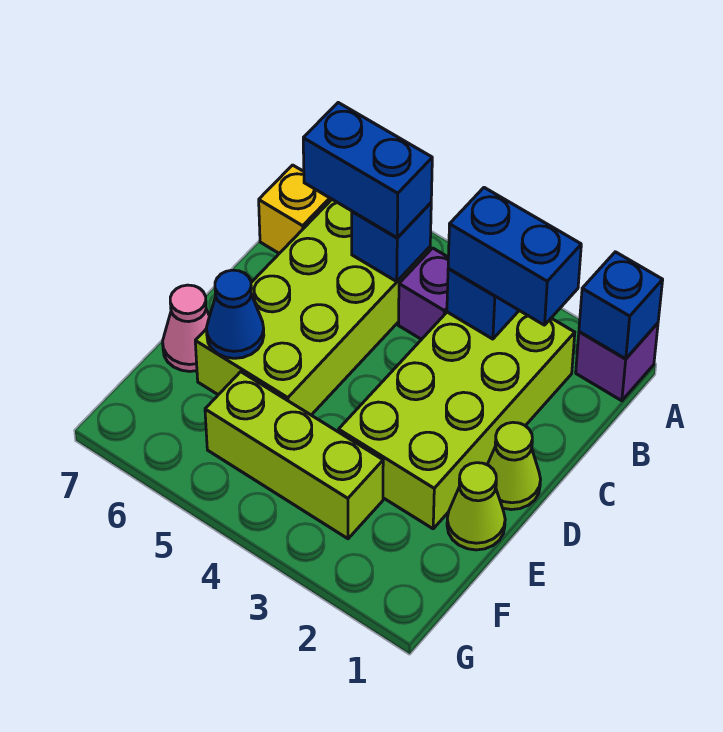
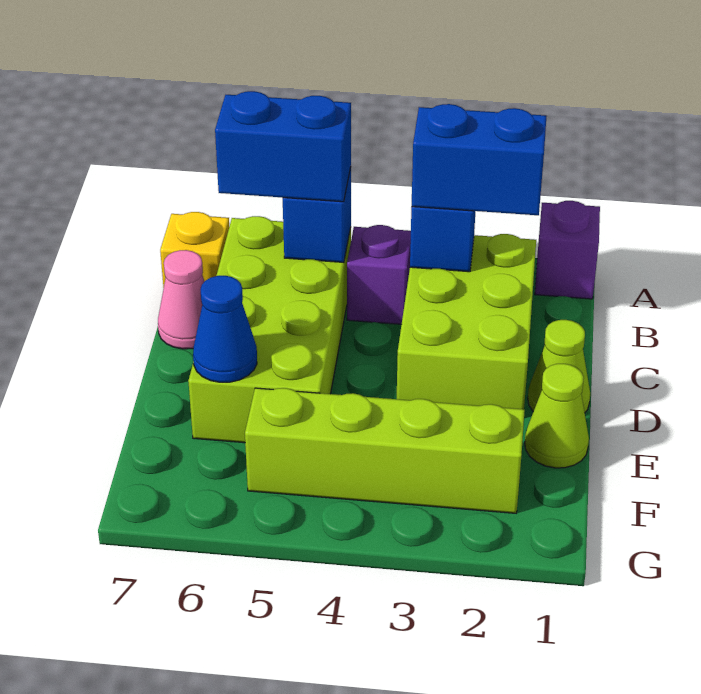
blue 1x1 brick [579,252,663,359] -> none
lime 2x4 brick [339,311,575,529] -> lime 2x3 brick [397,234,536,409]
pink 1x1 cone [163,285,210,371] -> pink 1x1 cone moved to [158,250,205,349]
lime 1x3 brick [205,372,383,539] -> lime 1x4 brick [245,388,525,513]

